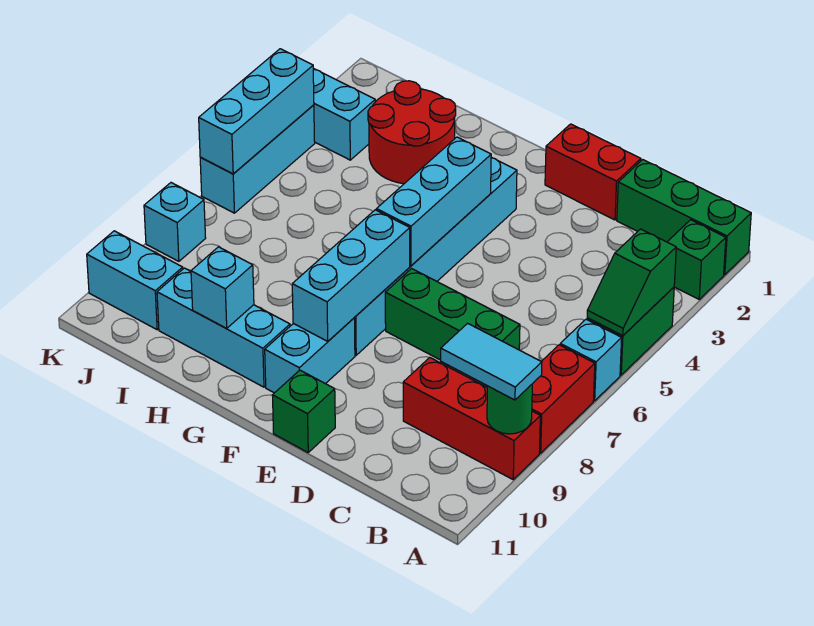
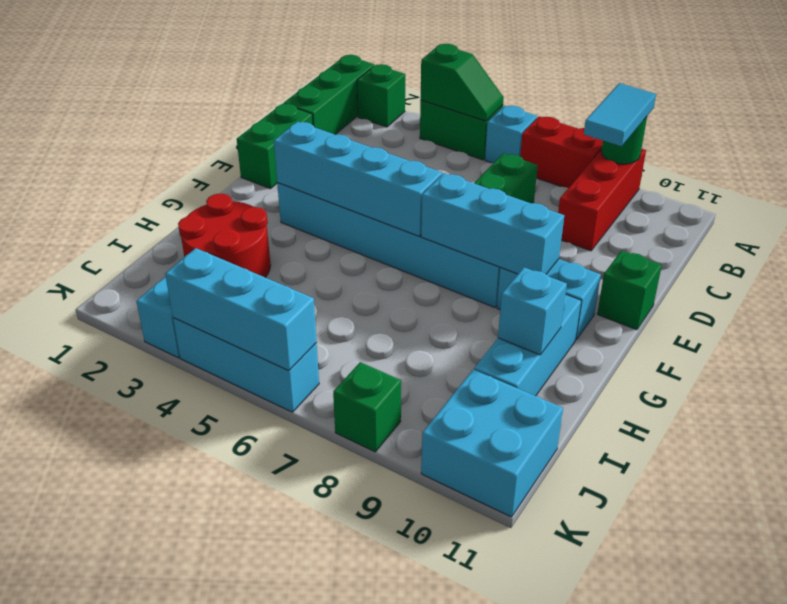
red 1x2 brick [545,124,641,220] -> green 1x2 brick [237,104,313,189]
cyan 1x3 brick [376,137,491,266] -> cyan 1x4 brick [274,122,442,236]
cyan 1x2 brick [87,231,183,330] -> cyan 2x2 brick [421,370,563,517]
cyan 1x1 brick [144,183,206,261] -> green 1x1 brick [333,362,401,452]

